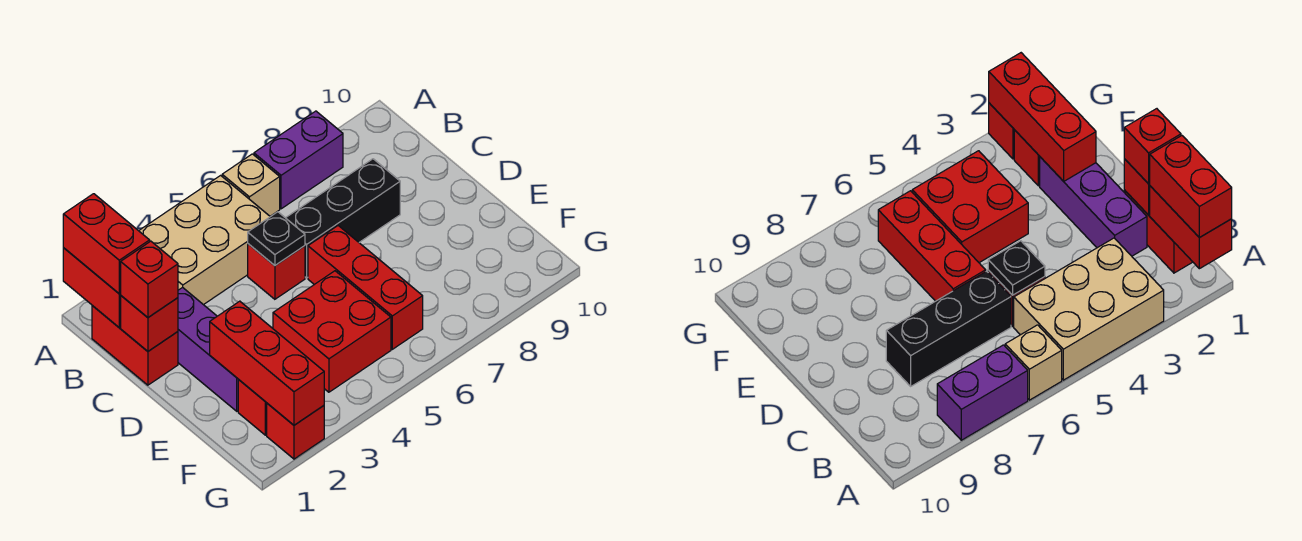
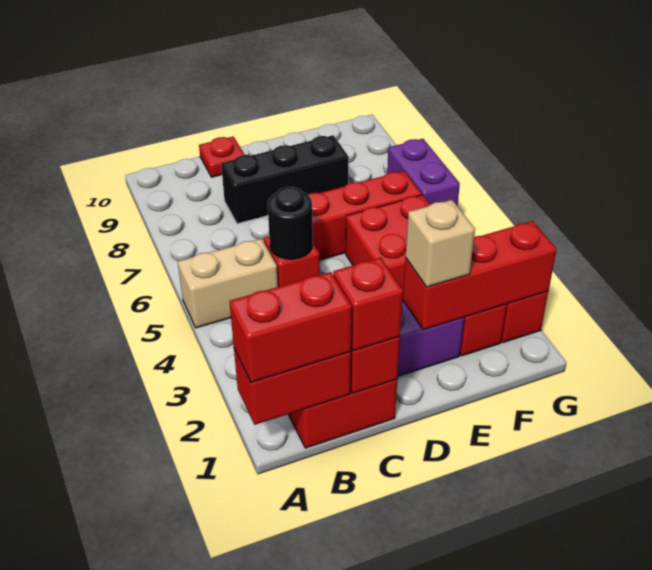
tan 2x3 brick [139,175,270,305] -> tan 1x2 brick [178,239,278,328]
tan 1x1 brick [222,154,280,216] -> tan 1x1 brick moved to [405,200,475,287]
purple 1x2 brick [254,111,343,209] -> purple 1x2 brick moved to [387,139,460,206]
black 1x1 plate [248,212,305,266] -> black 1x1 round brick [268,187,313,259]
black 1x3 brick [286,159,400,278] -> black 1x3 brick turned to [221,135,349,224]
none -> red 1x1 plate [199,137,244,177]

